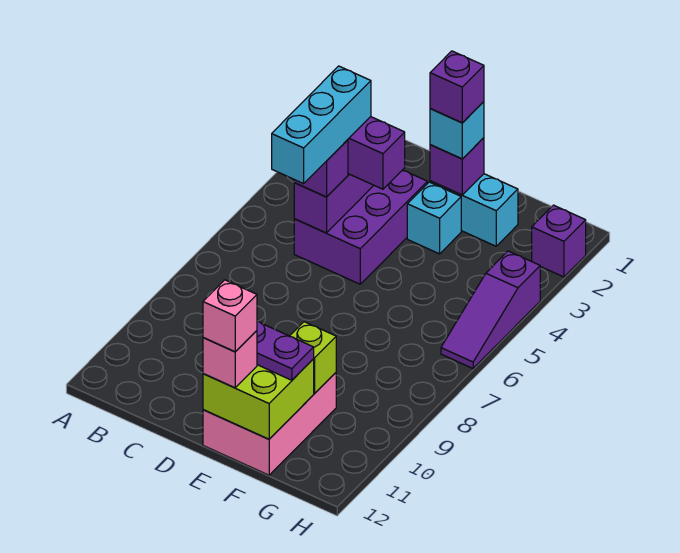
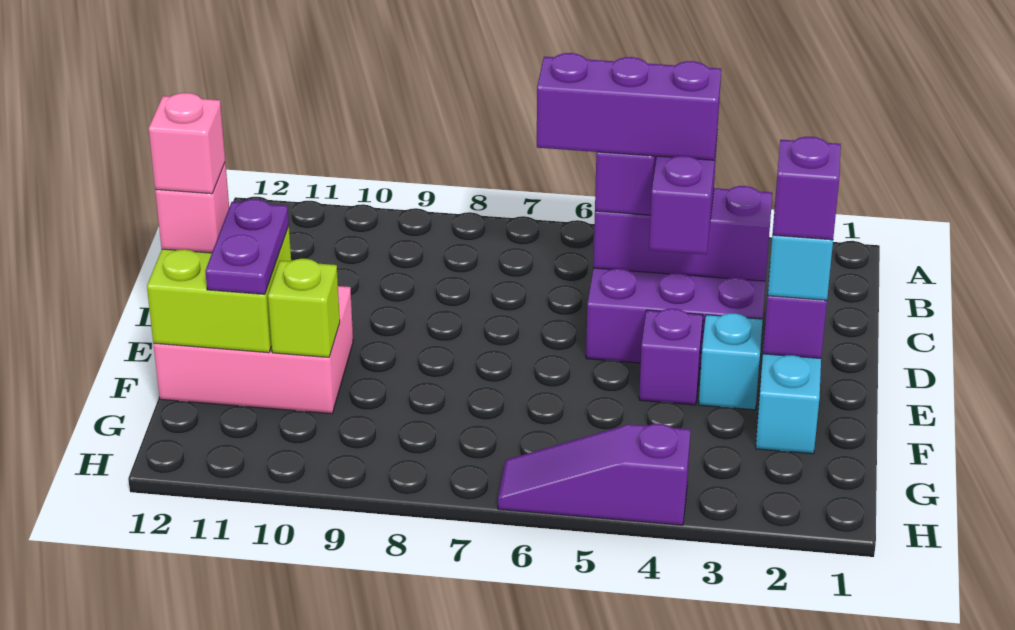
cyan 1x3 brick [272,66,371,184] -> purple 1x3 brick [537,53,721,160]
purple 1x1 brick [532,205,586,277] -> purple 1x1 brick moved to [639,309,703,405]

